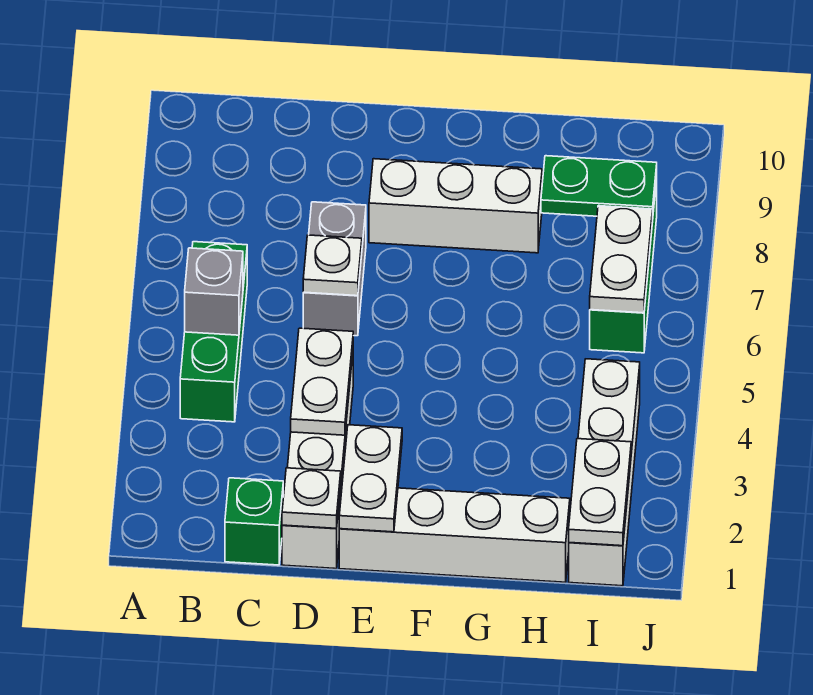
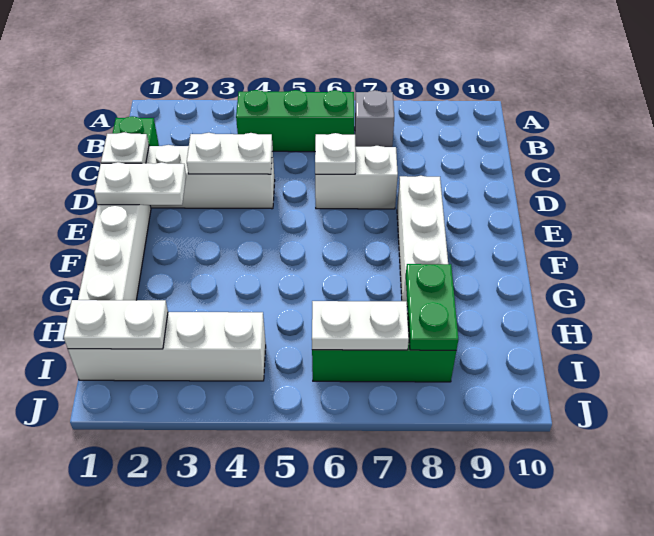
grey 1x1 brick [185,248,243,335] -> grey 1x1 brick moved to [355,90,394,147]
grey 1x2 brick [303,202,366,336] -> white 1x2 brick [315,146,398,209]

